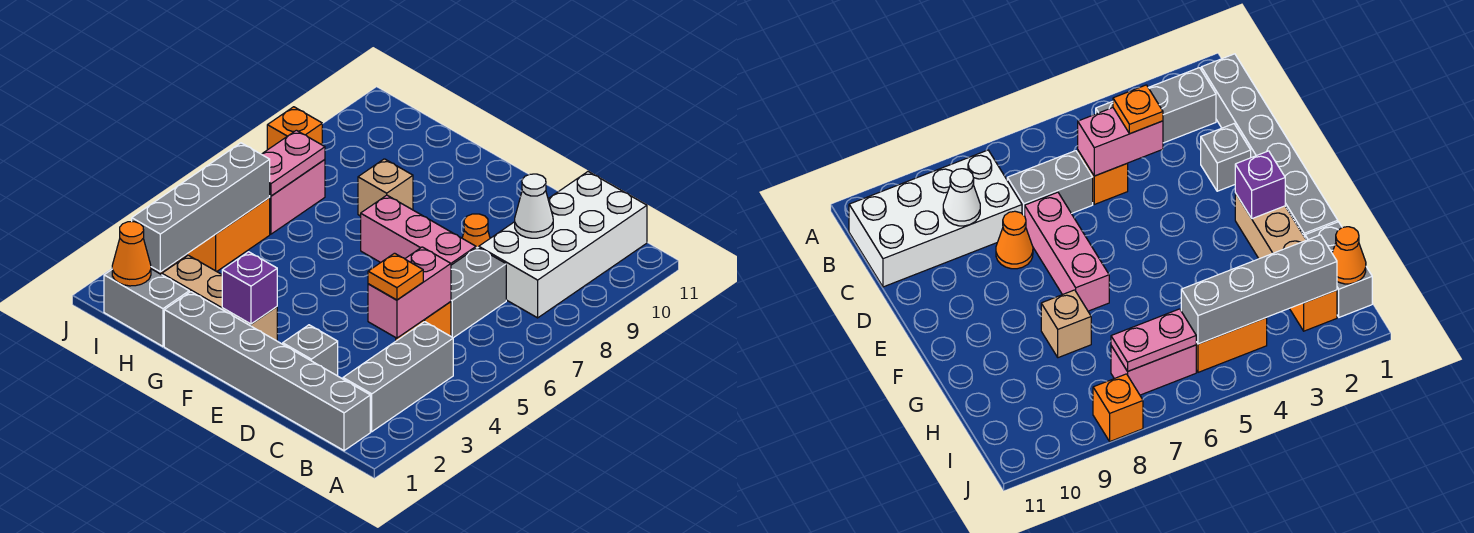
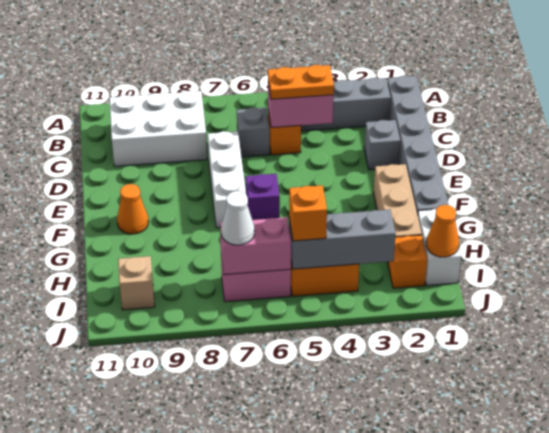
white 2x4 brick [479,172,647,318] -> white 2x3 brick [109,91,207,166]
orange 1x1 plate [368,253,423,300] -> orange 1x2 plate [268,65,334,99]
grey 1x2 brick [451,247,506,338] -> grey 1x1 brick [237,107,270,157]
white 1x1 cone [515,174,553,238] -> white 1x1 cone moved to [221,191,255,245]
pink 1x3 brick [361,195,476,265] -> white 1x3 brick [208,131,246,228]
orange 1x1 cone [462,214,490,248] -> orange 1x1 cone moved to [117,184,149,234]
purple 1x1 brick [222,252,277,324] -> purple 1x1 brick moved to [245,174,280,220]
tan 1x1 brick [358,159,413,216] -> tan 1x1 brick moved to [118,256,155,310]
grey 1x2 brick [104,269,189,346] -> white 1x2 brick [418,209,461,286]
grey 1x4 brick [132,143,270,272] -> grey 1x3 brick [289,209,396,269]
pink 1x2 plate [262,130,325,196] -> pink 1x2 brick [220,217,291,275]
orange 1x1 brick [267,107,322,150] -> orange 1x1 brick moved to [289,185,327,241]

